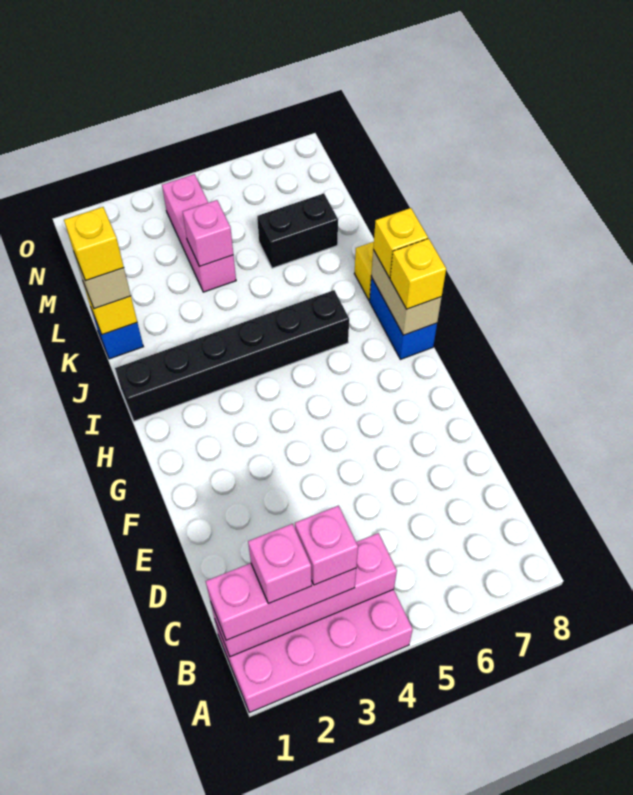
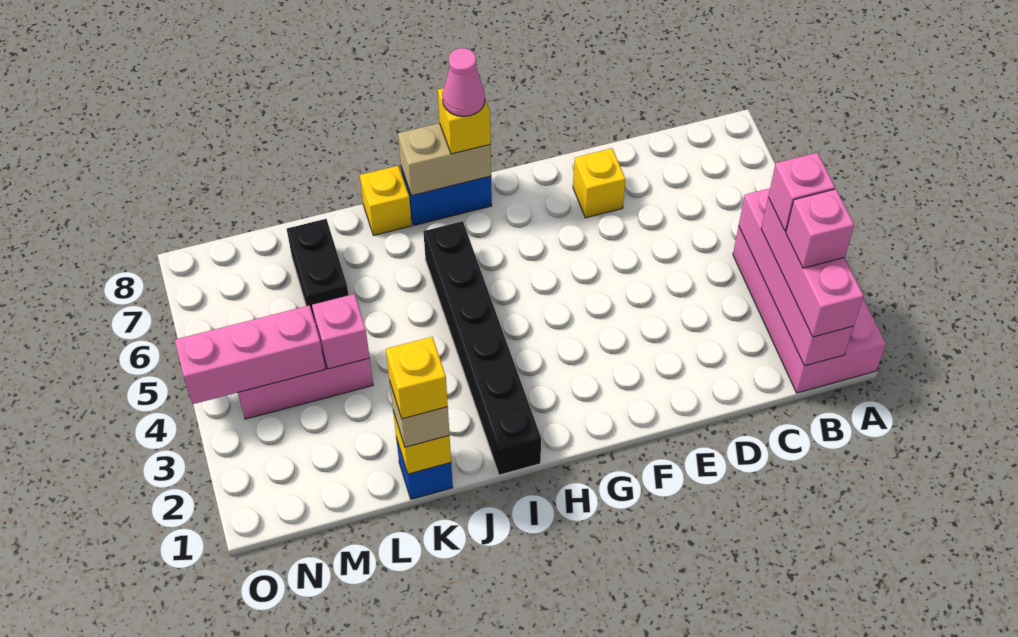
none -> pink 1x1 cone [442,48,485,117]
yellow 1x1 brick [373,208,428,278] -> yellow 1x1 brick moved to [573,148,626,218]
none -> pink 1x3 brick [175,305,325,404]

